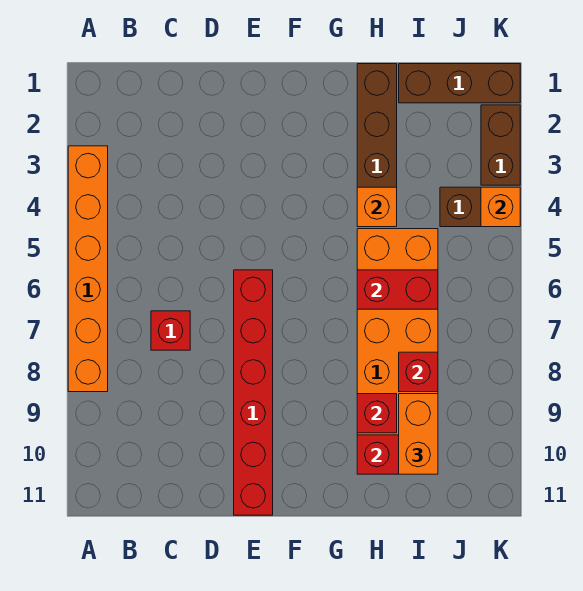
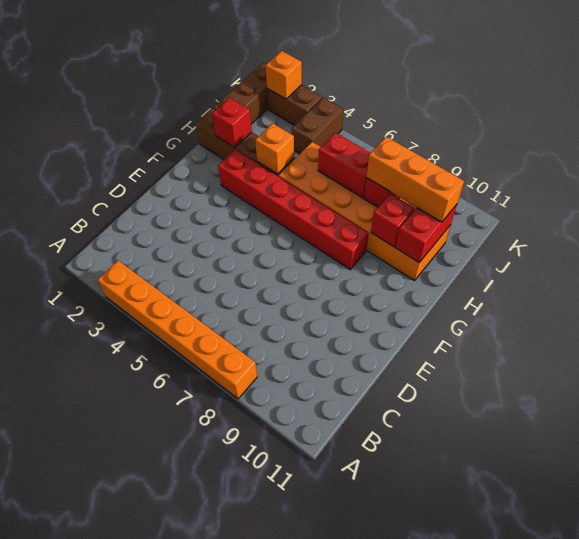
red 1x1 brick [151,311,190,350] -> red 1x1 brick moved to [212,98,252,147]
red 1x6 brick [234,270,273,515] -> red 1x6 brick moved to [218,149,369,269]
red 1x2 brick [357,270,438,309] -> red 1x2 brick turned to [318,133,370,198]
orange 1x2 brick [399,394,438,474] -> orange 1x3 brick [366,137,464,222]
orange 1x1 brick [481,187,520,227] -> orange 1x1 brick moved to [266,51,302,99]

